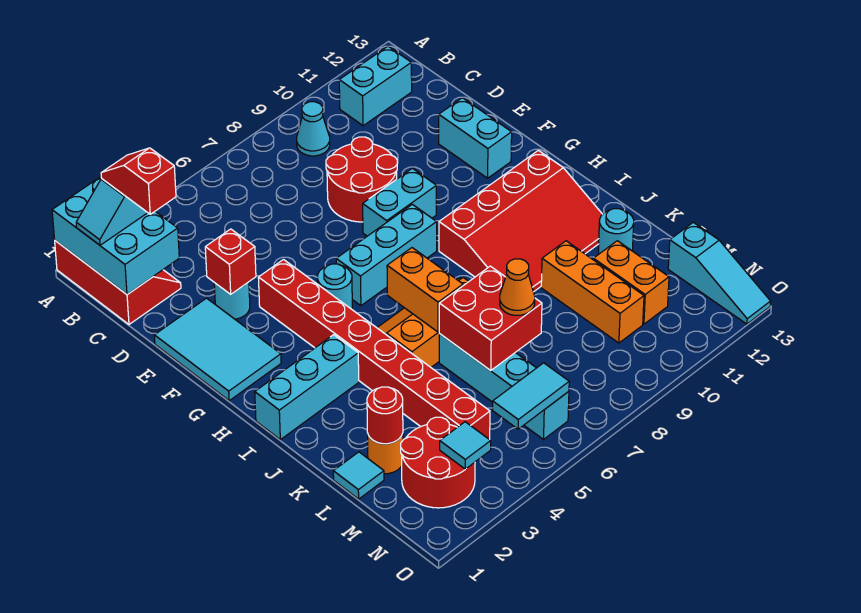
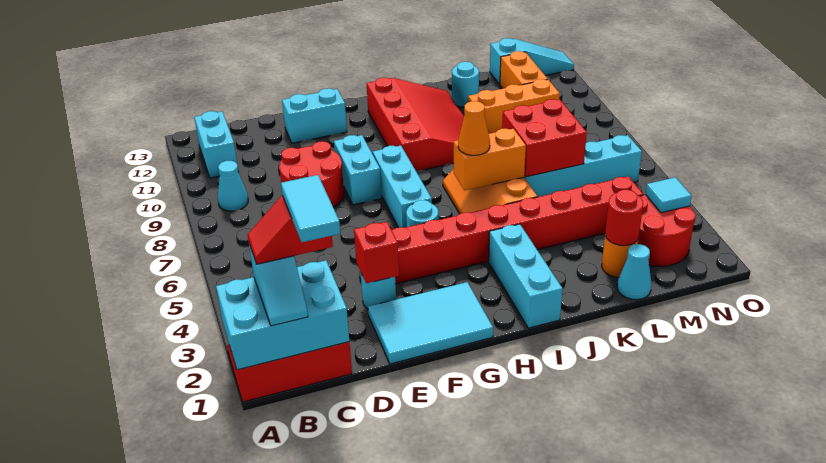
cyan 1x1 tile [333,452,384,499] -> cyan 1x1 cone [617,244,651,300]
orange 1x1 cone [500,259,535,315] -> orange 1x1 cone moved to [458,101,490,155]
orange 1x2 brick [593,241,669,324] -> orange 1x2 brick turned to [500,51,548,89]
cyan 1x2 tile [493,363,569,429] -> cyan 1x2 tile moved to [281,175,340,242]

